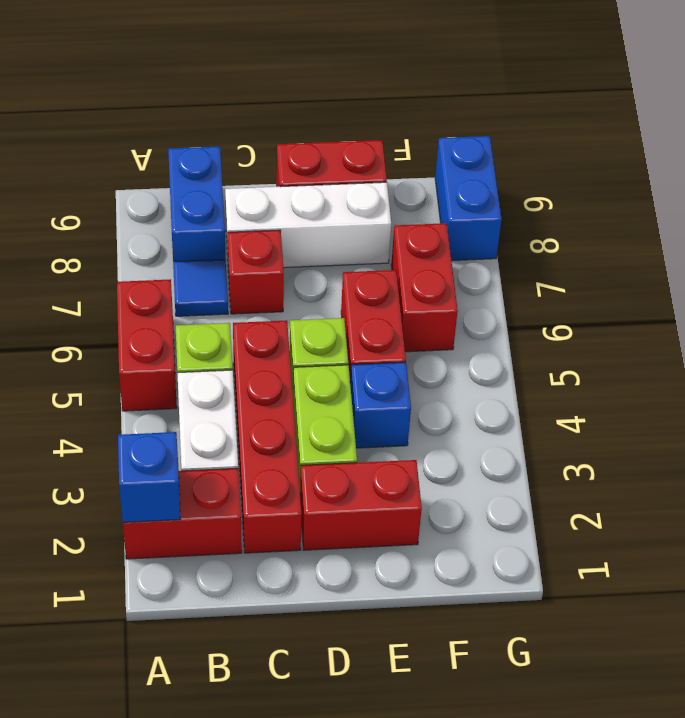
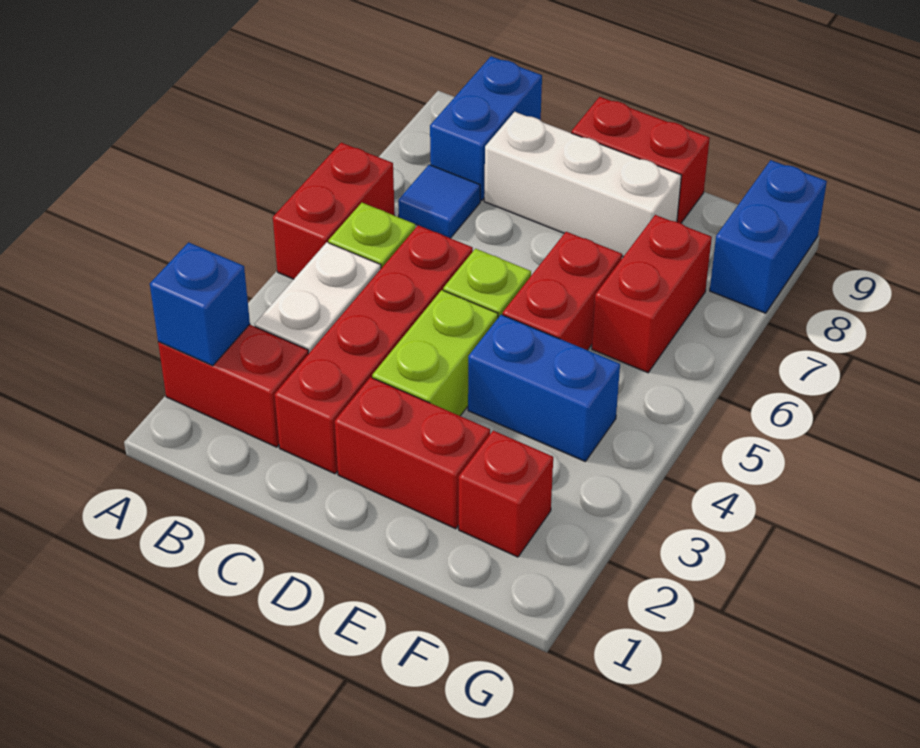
red 1x1 brick [228,230,284,314] -> red 1x1 brick moved to [459,431,553,557]
blue 1x1 brick [350,362,411,448] -> blue 1x2 brick [468,315,620,462]

